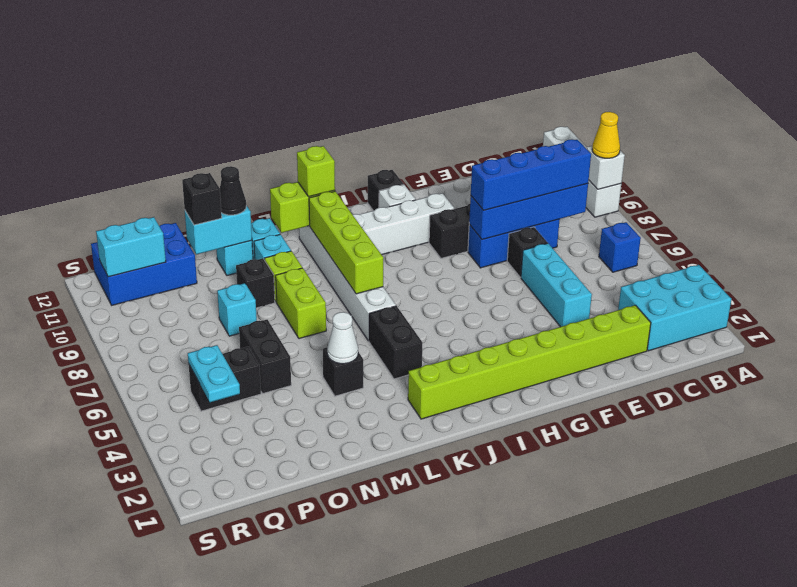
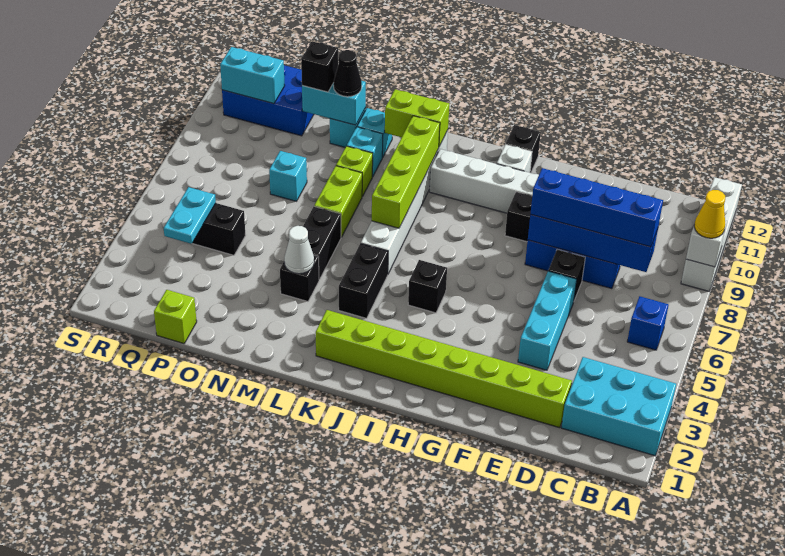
lime 1x1 brick [297,146,335,197] -> lime 1x1 brick moved to [154,290,197,344]
black 1x1 brick [236,258,275,308] -> black 1x1 brick moved to [408,260,447,313]
black 1x2 brick [239,320,291,393] -> black 1x2 brick moved to [303,206,341,280]

